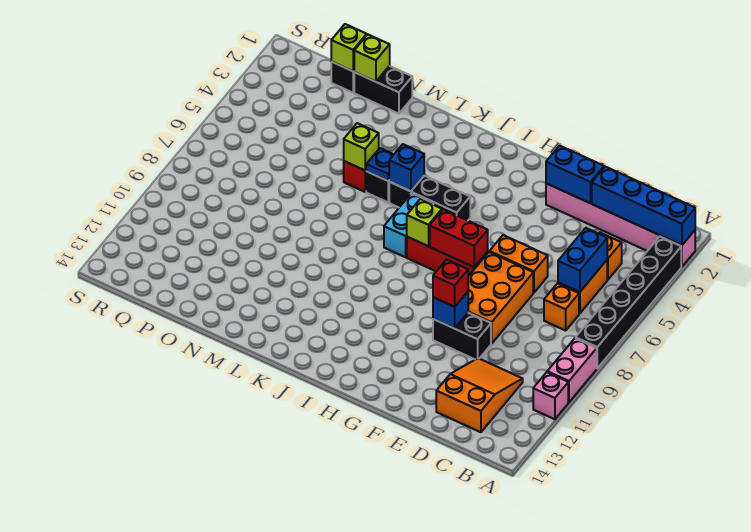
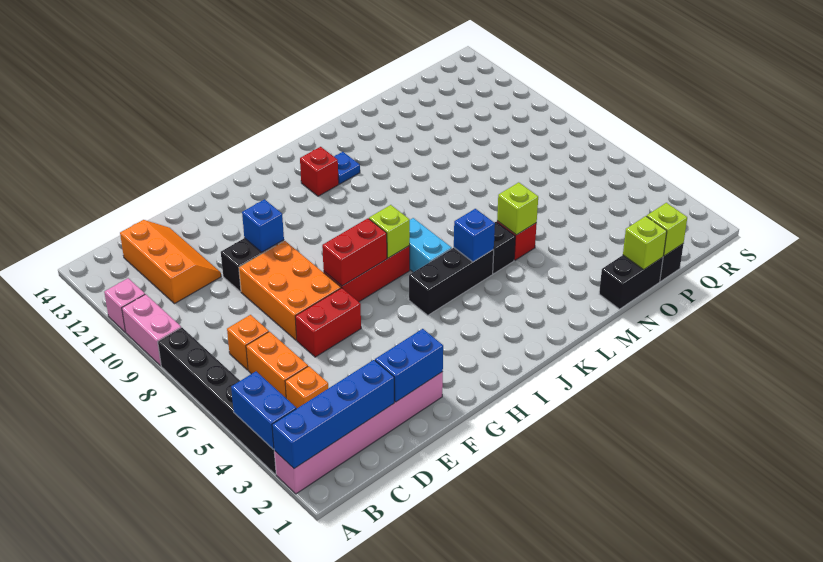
blue 1x2 brick [558,228,607,292] -> blue 1x2 brick moved to [231,371,296,449]
orange 2x3 slope [436,358,523,432] -> orange 2x3 slope turned to [120,220,221,304]
orange 1x2 brick [489,235,548,293] -> red 1x2 brick [295,288,361,357]
red 1x1 brick [433,260,468,307] -> red 1x1 brick moved to [300,147,339,196]
blue 1x1 plate [366,148,394,181] -> blue 1x1 plate moved to [334,152,360,184]

